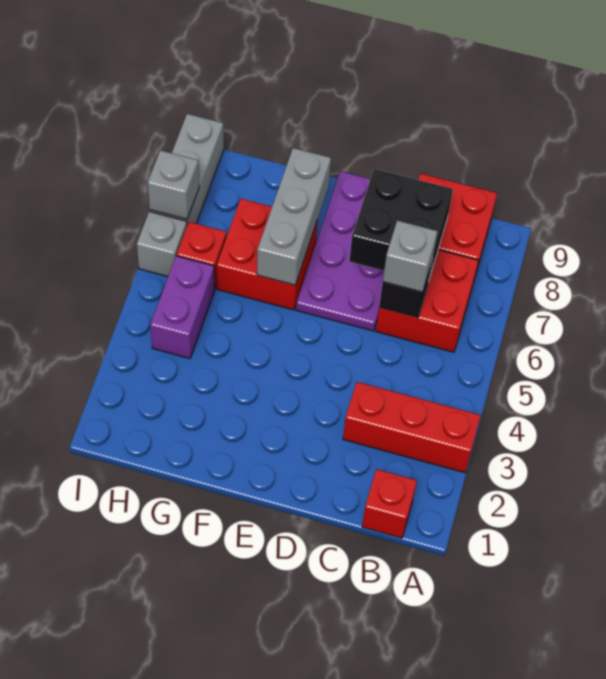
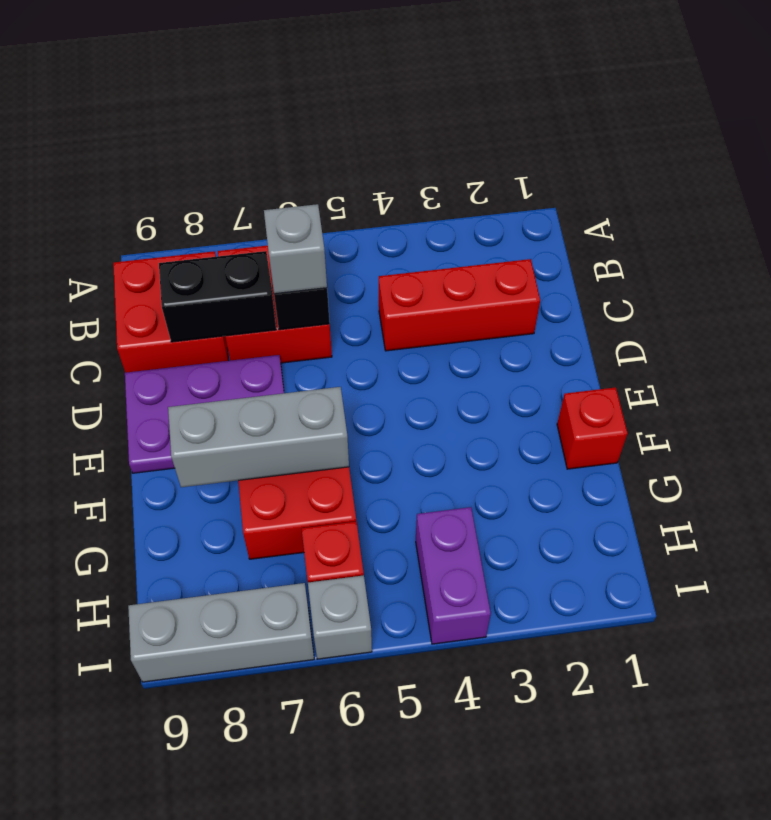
red 1x3 brick [343,382,481,473] -> red 1x3 brick turned to [379,259,540,351]
red 1x1 brick [362,469,417,538] -> red 1x1 brick moved to [557,387,628,469]
black 2x2 brick [349,169,453,279] -> black 1x2 brick [159,251,276,342]
purple 2x4 plate [296,171,384,331] -> purple 2x3 plate [125,355,284,473]
purple 1x2 brick [150,256,215,358] -> purple 1x2 brick turned to [416,507,491,644]
grey 1x1 brick [148,150,199,219] -> none

